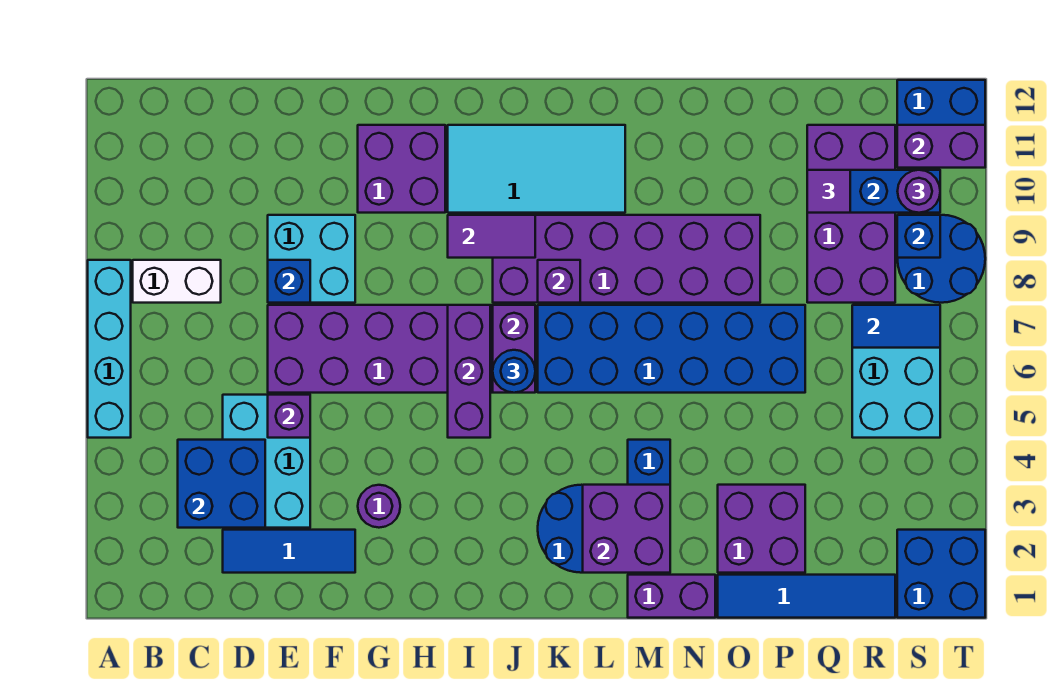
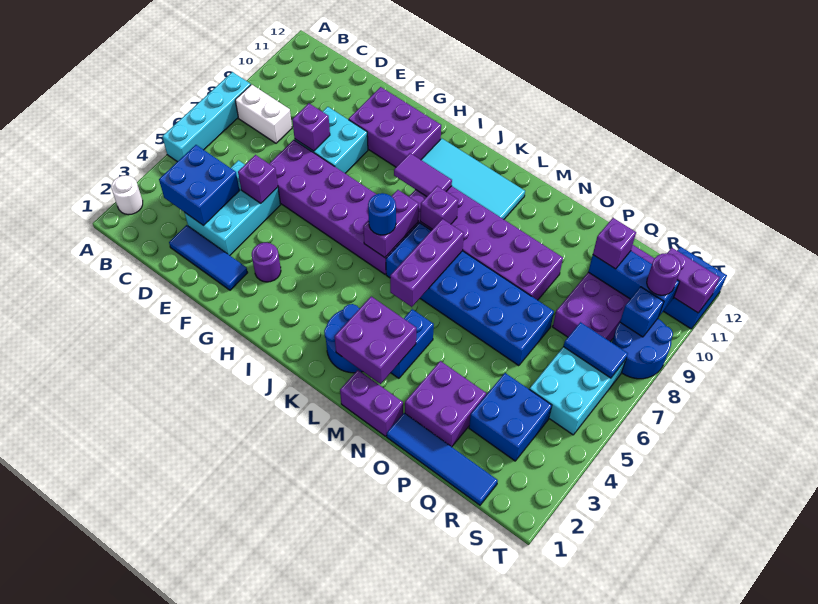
none -> white 1x1 round brick [111,175,143,215]
blue 1x1 brick [268,260,310,303] -> purple 1x1 brick [292,103,330,151]
purple 2x2 brick [358,125,445,213] -> purple 2x3 brick [349,87,441,167]
purple 1x3 brick [448,305,490,438] -> purple 1x3 brick moved to [390,219,464,307]
purple 1x1 tile [807,170,850,213] -> purple 1x1 brick [593,218,636,269]
blue 2x2 brick [897,530,985,618] -> blue 2x2 brick moved to [469,373,552,461]

